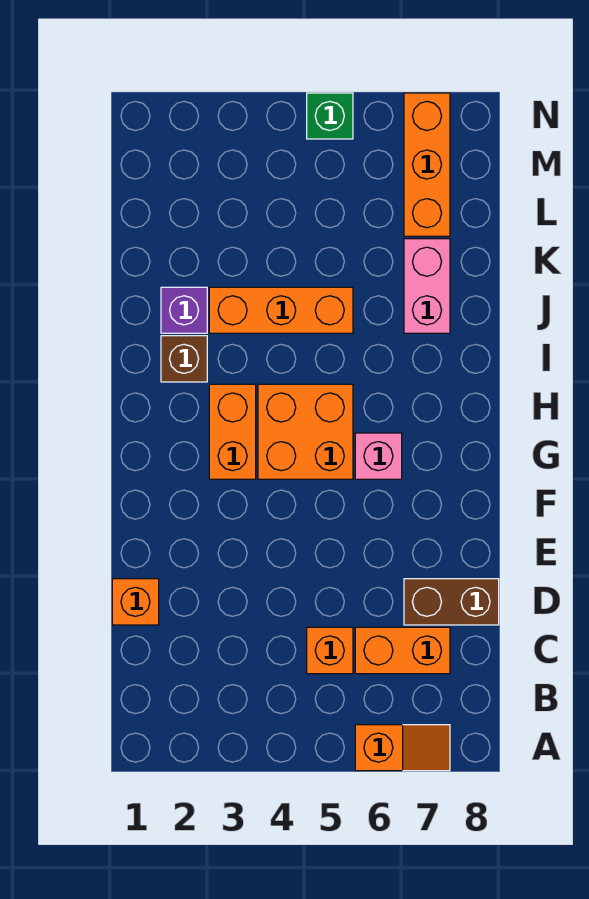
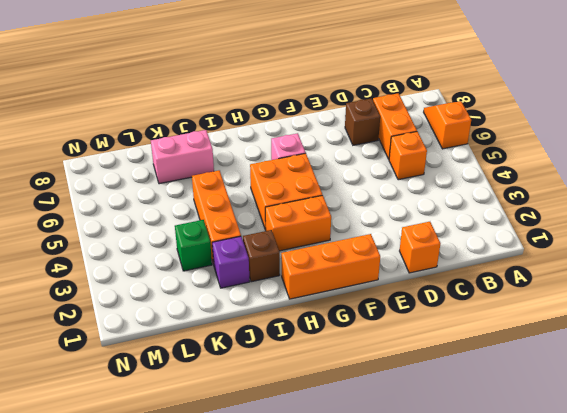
brown 1x2 brick [404,579,499,625] -> brown 1x1 brick [345,98,380,145]
orange 1x3 brick [404,93,450,236] -> orange 1x3 brick moved to [281,234,380,299]
green 1x1 brick [307,93,353,139] -> green 1x1 brick moved to [175,220,212,271]

